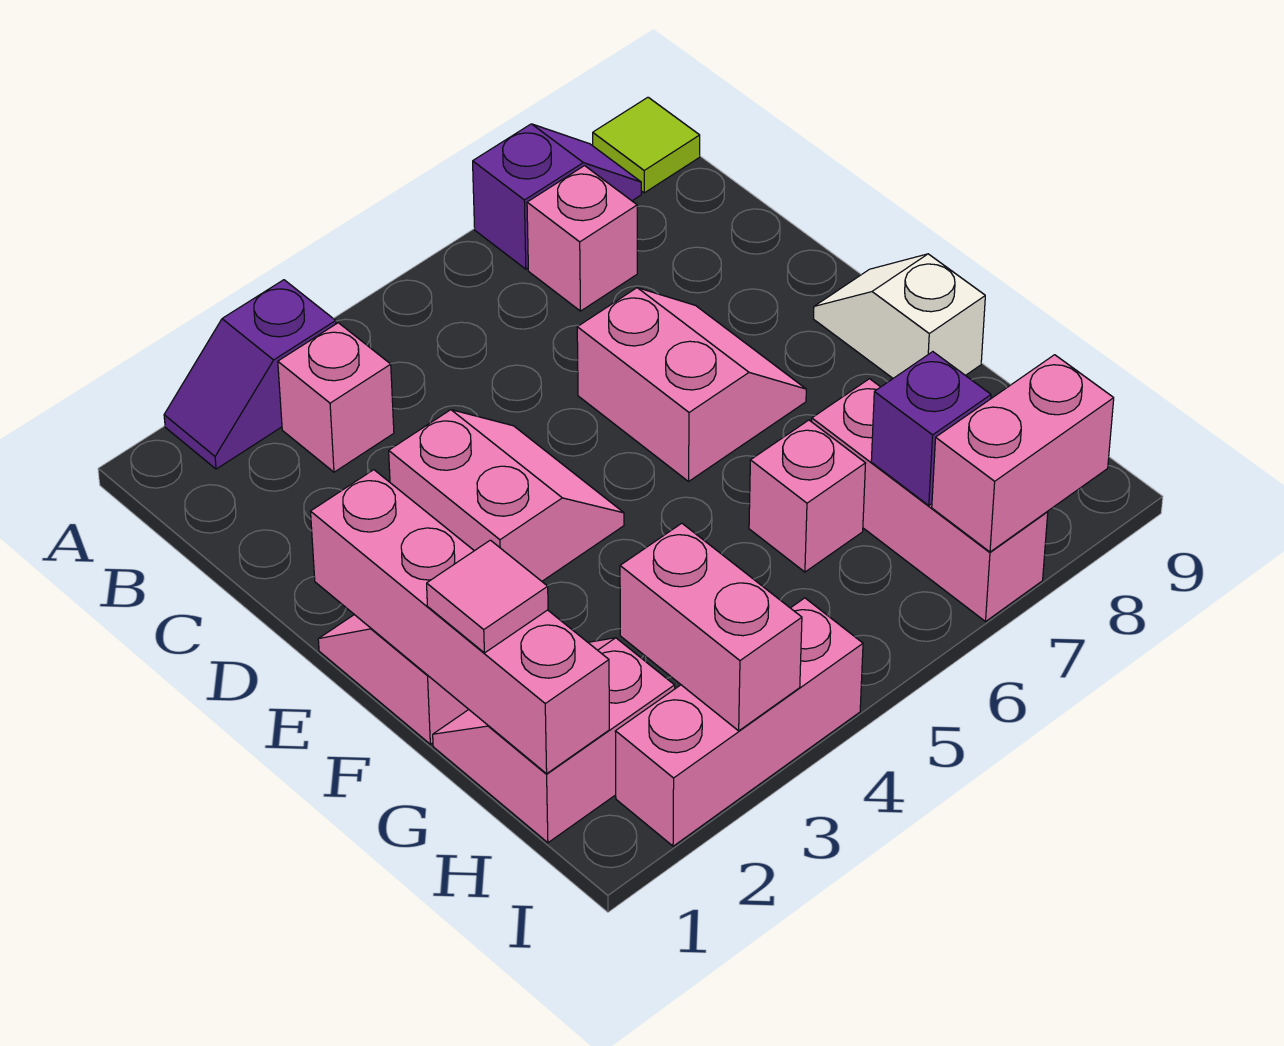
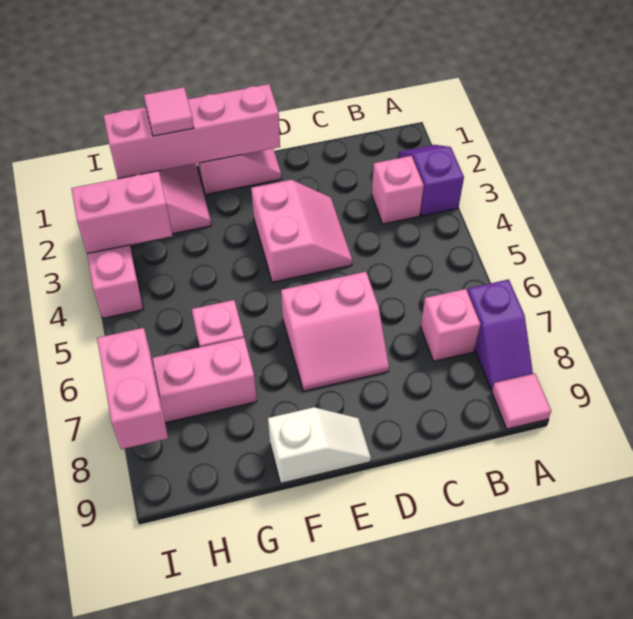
lime 1x1 tile [593,97,700,193] -> pink 1x1 tile [492,373,551,429]
pink 2x2 slope [389,410,624,581] -> pink 2x2 slope turned to [251,180,352,282]
purple 1x1 brick [871,352,991,506] -> none

